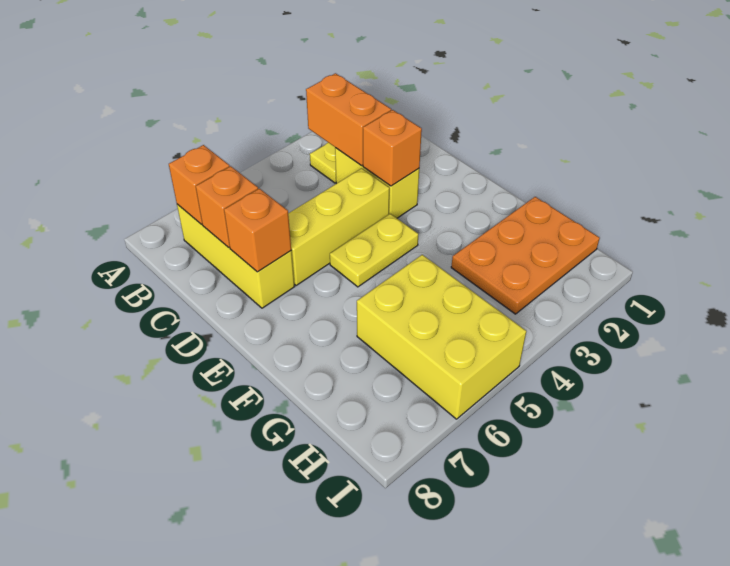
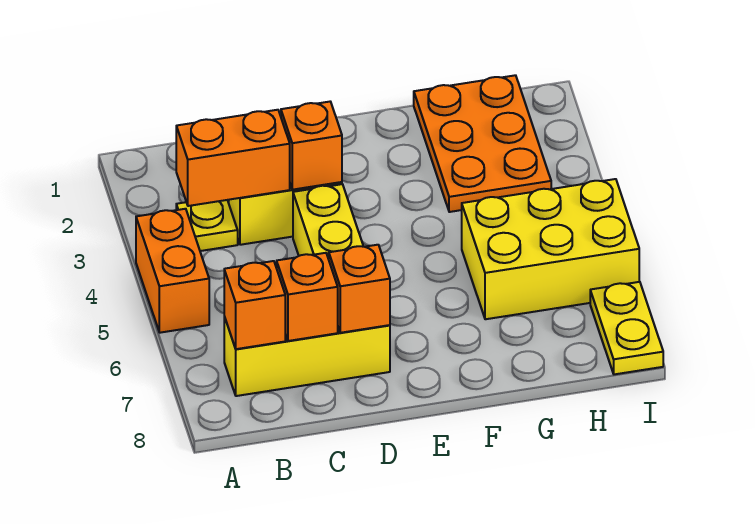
none -> orange 1x2 brick [136,209,209,333]
yellow 1x2 plate [330,214,418,287] -> yellow 1x2 plate moved to [590,282,663,374]

